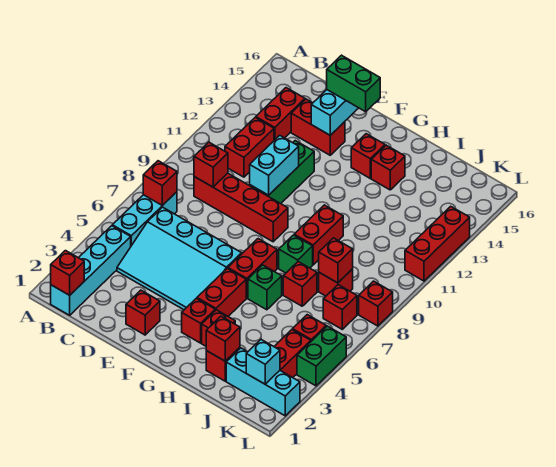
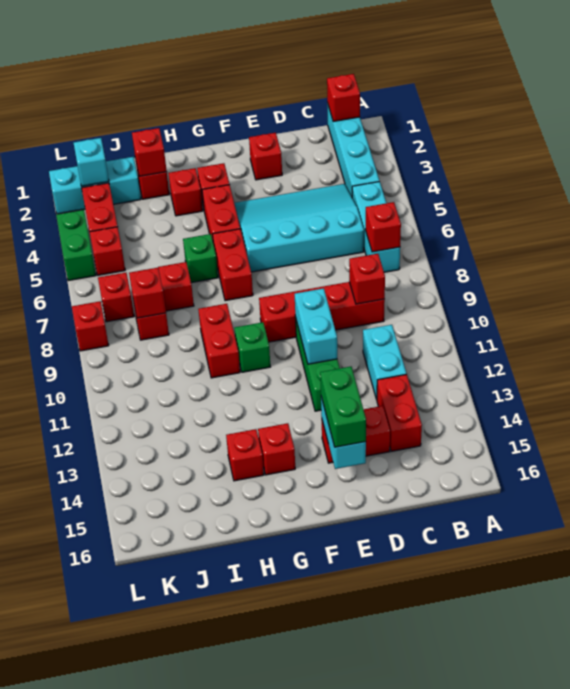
red 1x2 brick [225,118,274,177] -> cyan 1x2 brick [363,325,406,400]
green 1x2 brick [326,55,380,112] -> green 1x2 brick turned to [320,367,366,447]
green 1x1 brick [279,235,313,273] -> green 1x1 brick moved to [234,322,270,372]
red 1x3 brick [405,206,470,281] -> none

